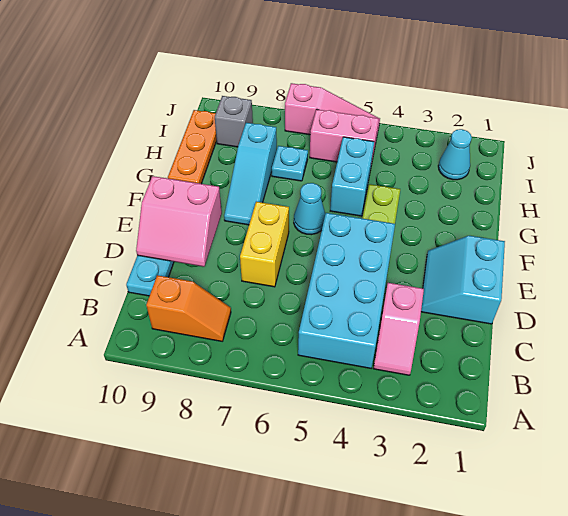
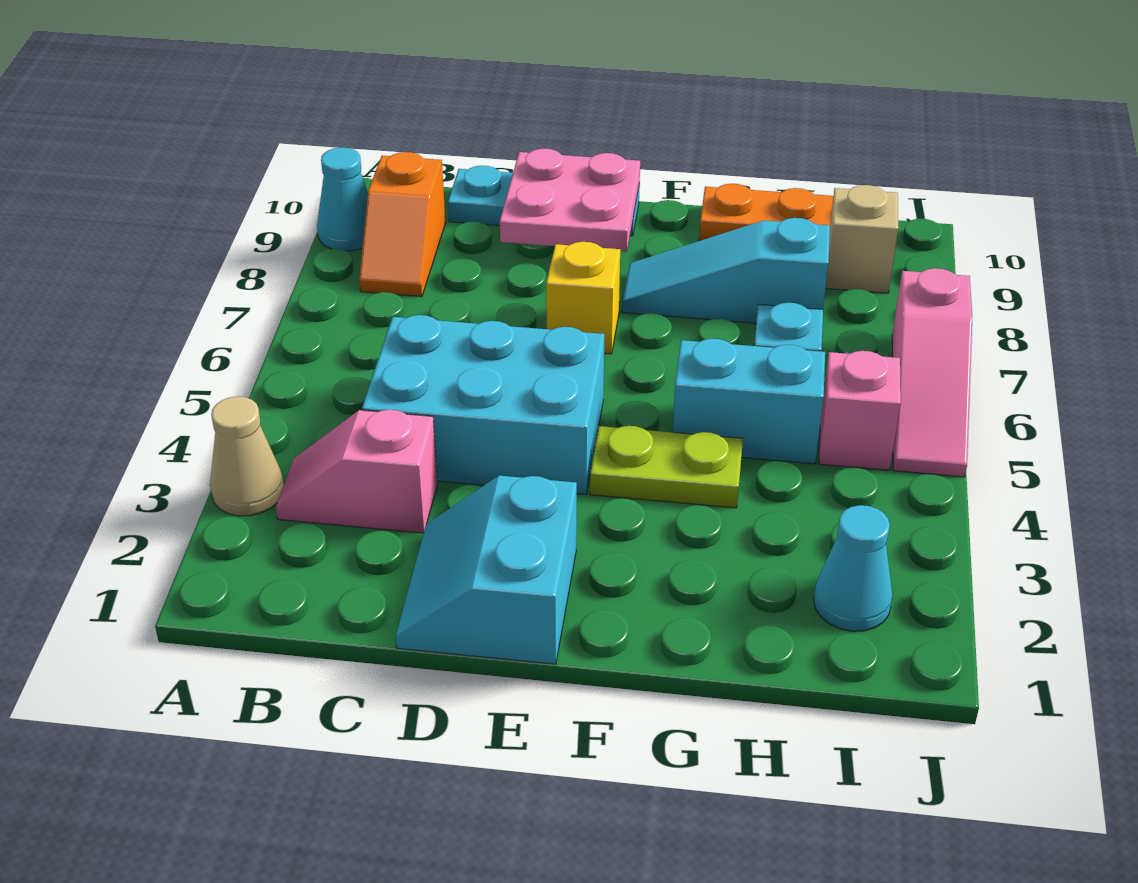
none -> tan 1x1 cone [210,396,284,516]
cyan 2x4 brick [298,213,395,368] -> cyan 2x3 brick [362,315,605,494]
cyan 2x2 slope [421,236,505,324] -> cyan 2x2 slope turned to [396,476,577,664]
yellow 1x2 brick [240,202,289,287] -> yellow 1x1 brick [546,242,620,354]
pink 2x2 slope [136,176,222,267] -> pink 2x2 plate [500,149,640,252]
cyan 1x1 cone [294,183,325,235] -> cyan 1x1 cone moved to [317,147,368,251]
pink 1x2 brick [310,109,379,162] -> pink 1x1 brick [819,351,901,470]
grey 1x1 brick [215,96,253,147] -> tan 1x1 brick [826,185,898,293]

